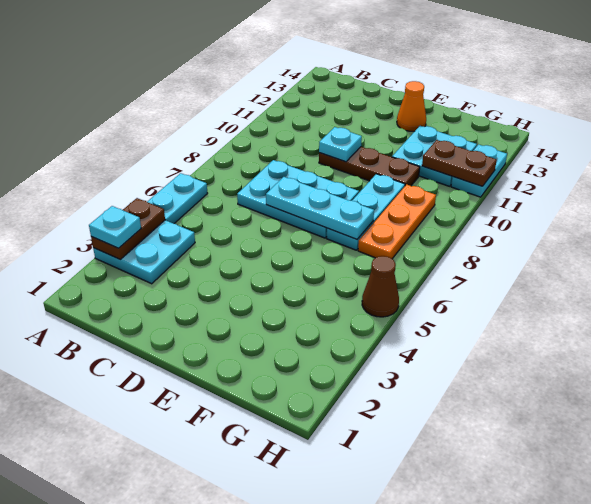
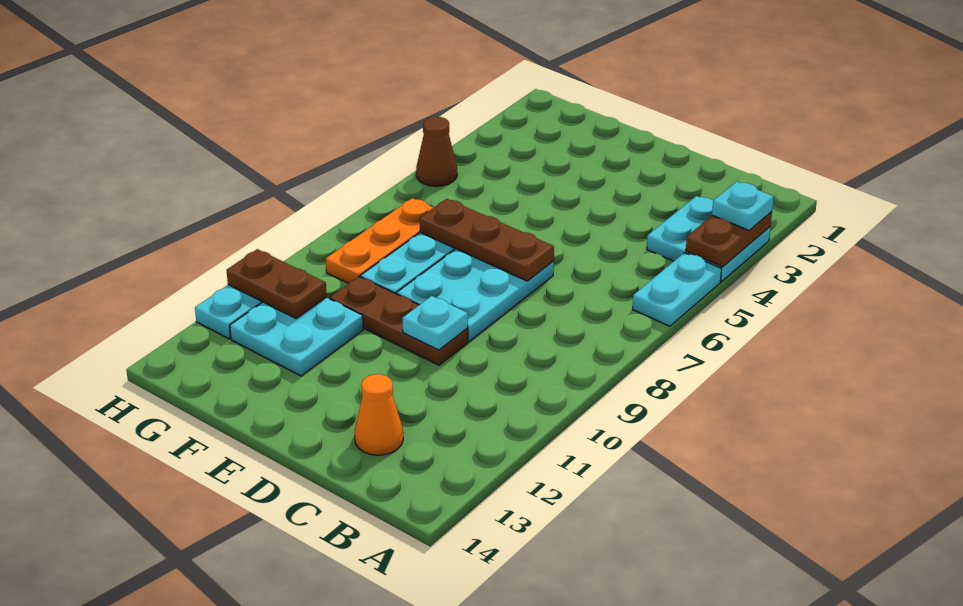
cyan 2x3 plate [237,160,359,238] -> cyan 2x3 plate turned to [397,249,554,341]
cyan 1x3 plate [266,177,374,239] -> brown 1x3 plate [420,199,554,281]
orange 1x1 cone [397,81,426,131] -> orange 1x1 cone moved to [355,374,403,455]

